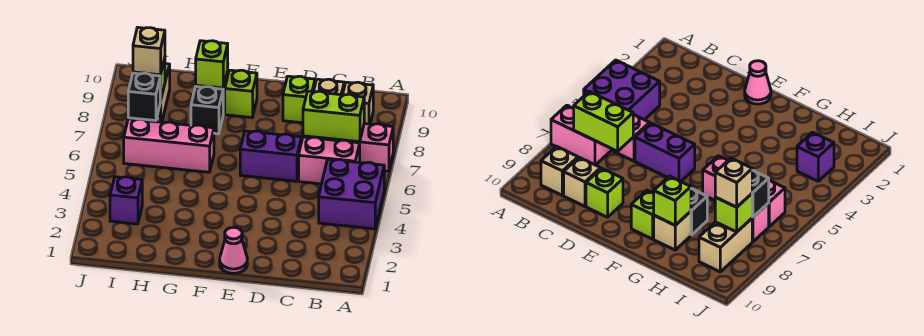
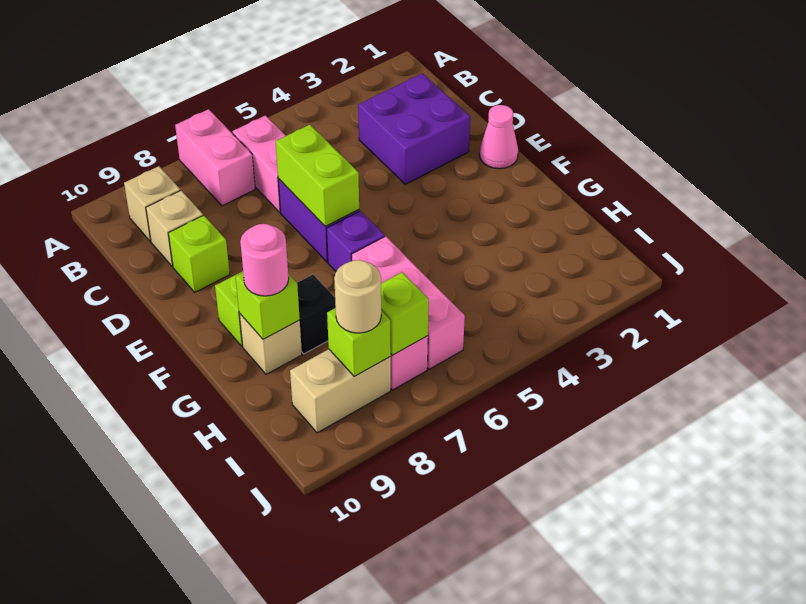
purple 2x2 brick [319,159,384,229] -> purple 2x2 brick moved to [358,73,470,184]
lime 1x2 brick [303,91,364,142] -> lime 1x2 brick moved to [276,125,359,227]
none -> pink 1x1 round brick [240,224,289,296]
purple 1x1 brick [110,177,142,224] -> purple 1x1 brick moved to [327,211,385,271]
black 1x1 brick [128,73,160,121] -> lime 1x1 brick [381,272,429,355]
tan 1x1 brick [133,27,165,75] -> tan 1x1 round brick [334,260,381,333]

